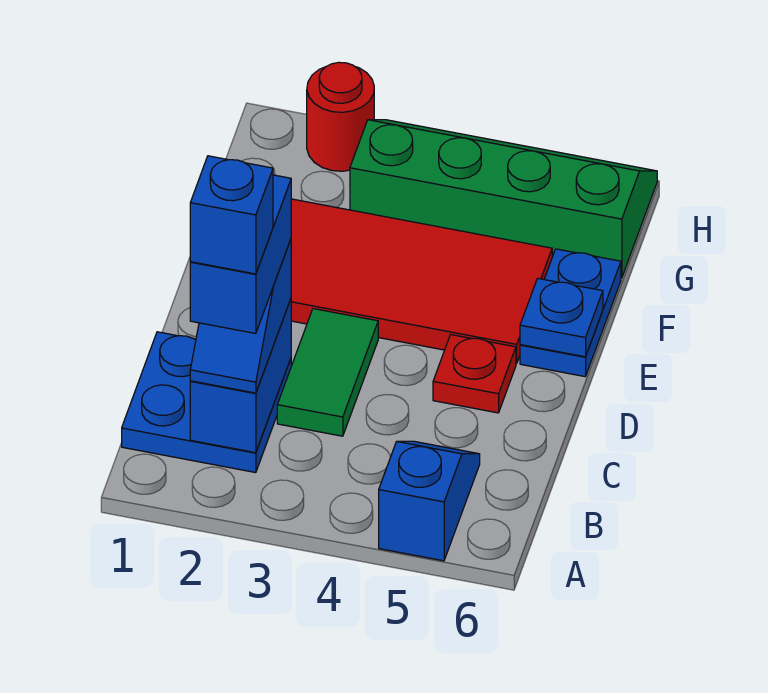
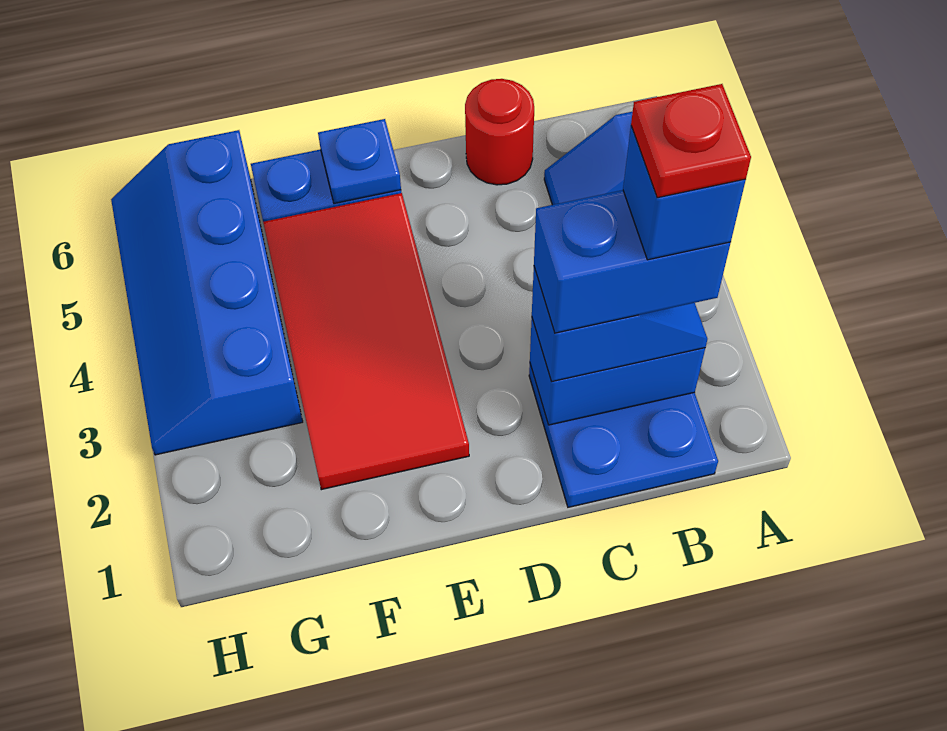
green 1x2 tile [277,309,378,436] -> none
red 1x1 plate [433,335,516,413] -> red 1x1 plate moved to [631,84,751,198]
green 2x4 slope [350,120,657,278] -> blue 2x4 slope [111,130,303,455]
red 1x1 round brick [307,62,374,171] -> red 1x1 round brick moved to [465,79,534,185]

